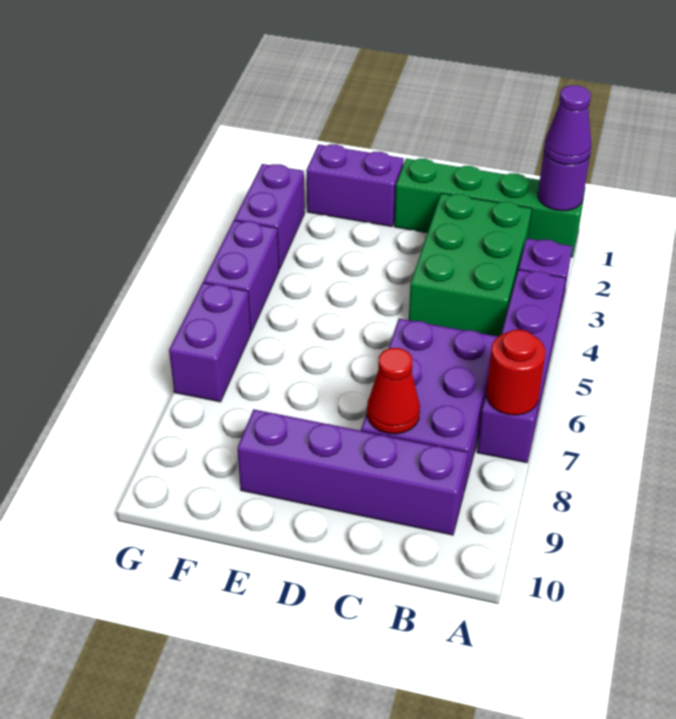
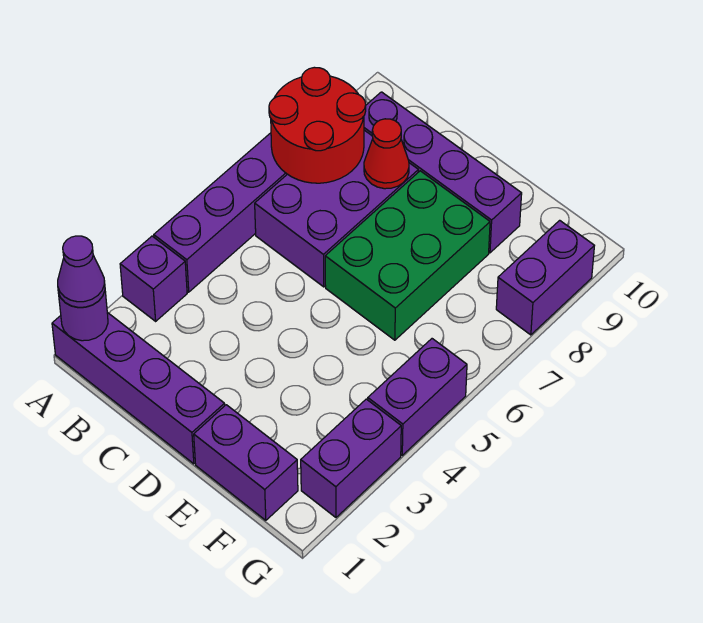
green 1x4 brick [394,158,585,257] -> purple 1x4 brick [52,312,225,464]
red 1x1 round brick [486,330,545,415] -> red 2x2 round brick [269,67,366,183]
green 2x3 brick [409,193,532,336] -> green 2x3 brick moved to [325,171,490,340]
purple 1x2 brick [169,283,251,402] -> purple 1x2 brick moved to [496,220,594,335]

